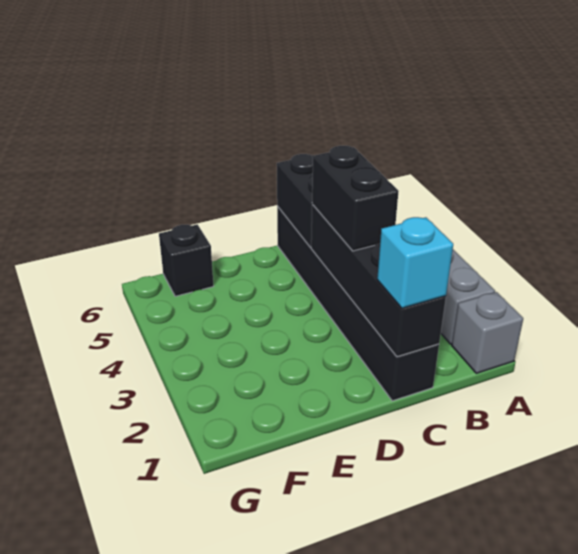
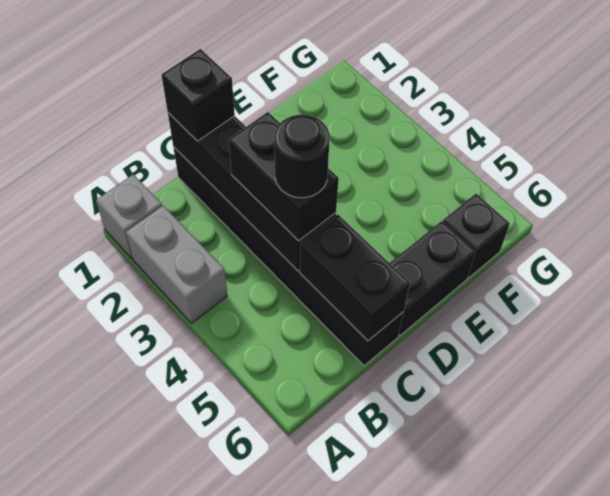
cyan 1x1 brick [377,217,453,308] -> black 1x1 brick [162,49,235,141]
none -> black 1x1 round brick [274,115,330,198]
none -> black 1x2 brick [390,221,475,335]

